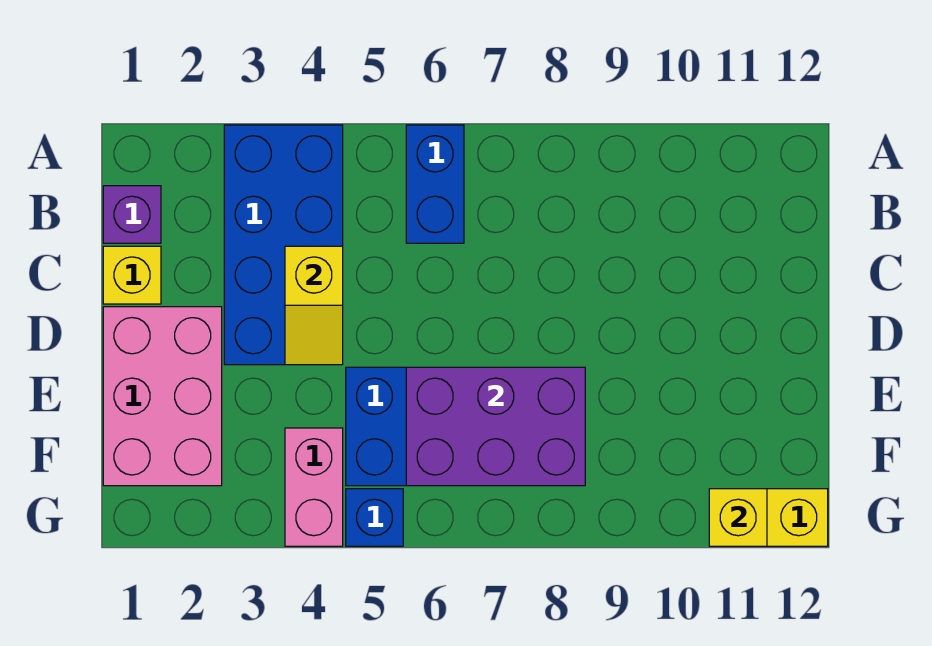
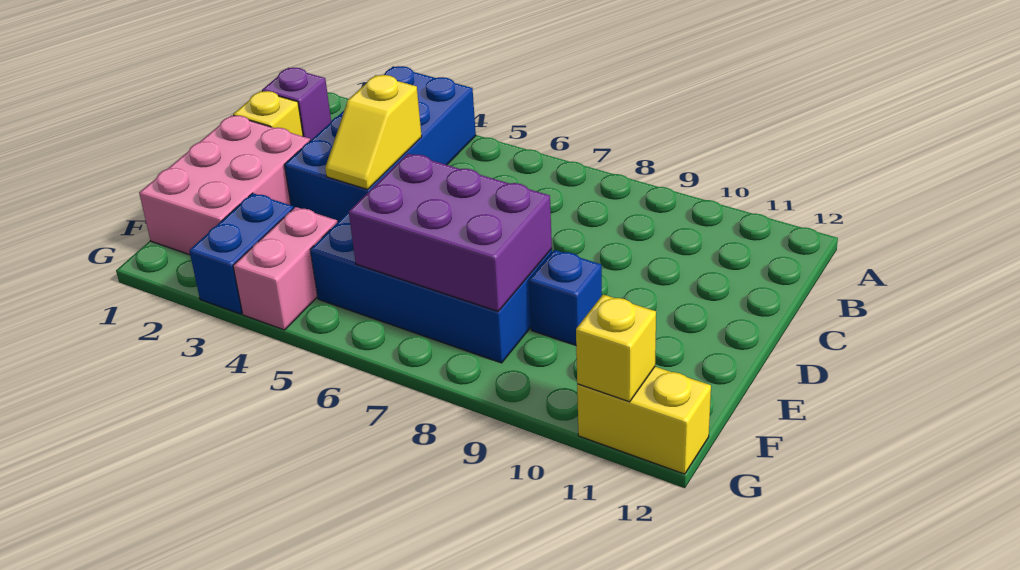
blue 1x2 brick [406,125,464,243] -> blue 1x2 brick moved to [189,193,293,314]
blue 1x1 brick [346,489,403,546] -> blue 1x1 brick moved to [529,250,602,345]

